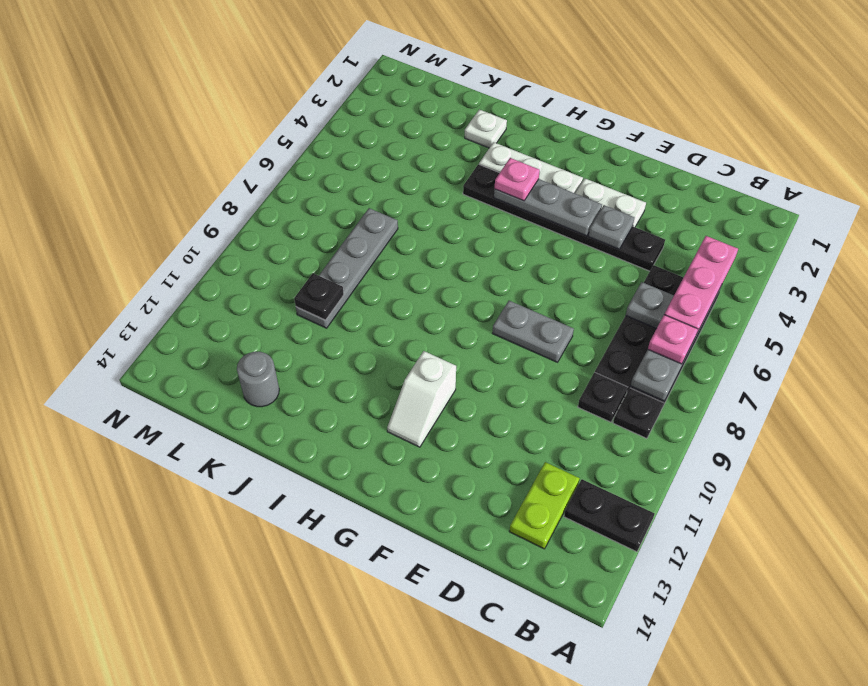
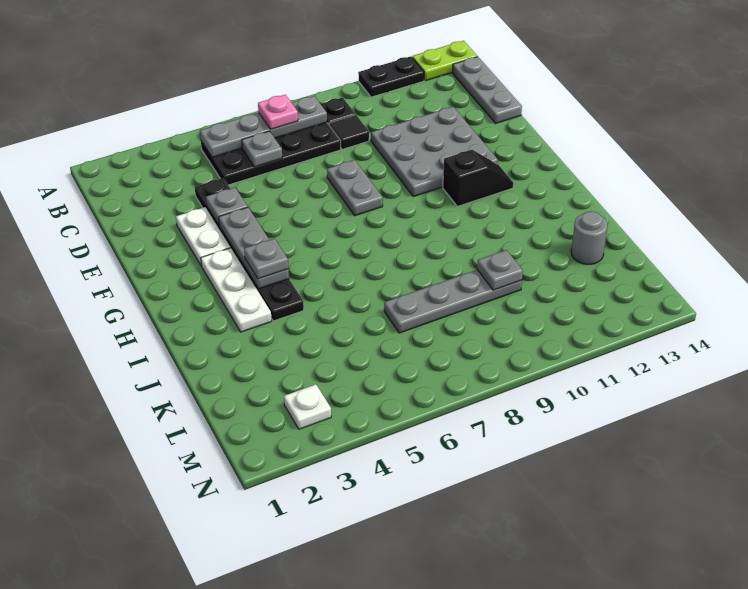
black 1x2 plate [564,479,655,552] -> black 1x2 plate turned to [358,56,424,97]
pink 1x3 plate [664,236,738,333] -> none
none -> grey 1x3 plate [452,57,522,123]
black 1x1 plate [578,372,628,422] -> black 1x1 tile [329,115,369,149]
lime 1x2 plate [509,462,580,549] -> lime 1x2 plate moved to [412,41,477,81]
none -> grey 3x3 plate [371,107,498,196]
white 1x2 slope [387,351,456,447] -> black 1x2 slope [443,150,513,206]
pink 1x1 plate [495,158,540,201] -> grey 1x1 plate [244,239,288,279]
white 1x1 plate [465,109,507,148] -> white 1x1 plate moved to [284,384,331,429]
black 1x1 plate [294,273,344,320] -> grey 1x1 plate [477,250,523,290]

